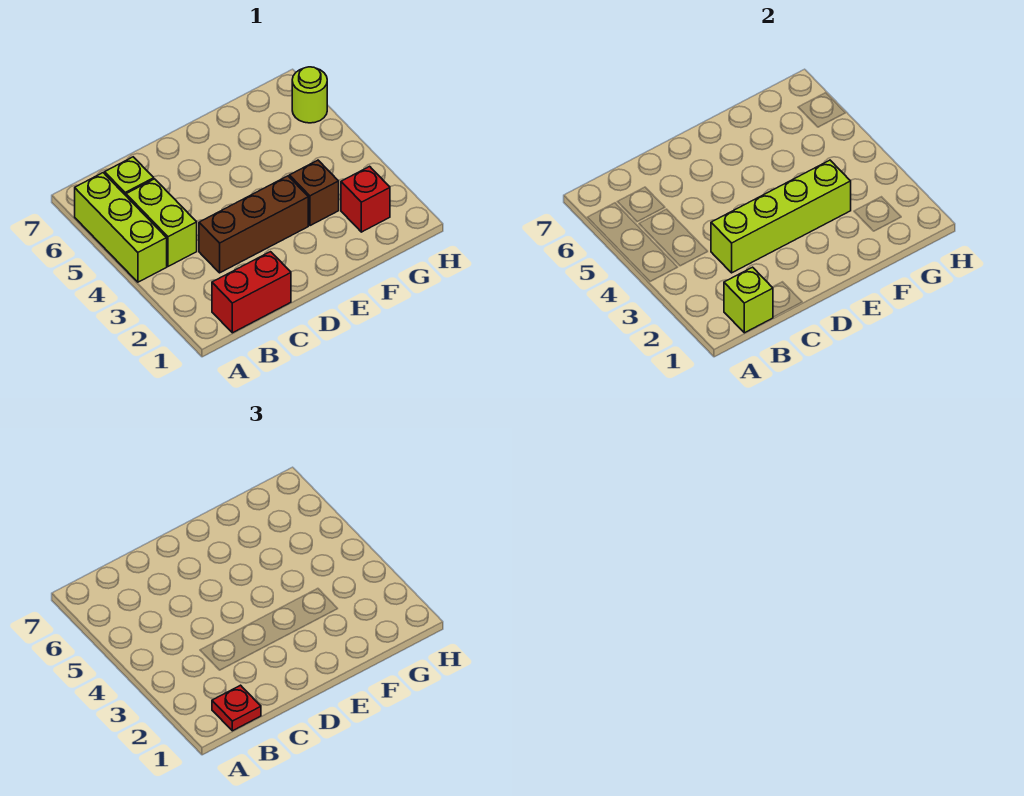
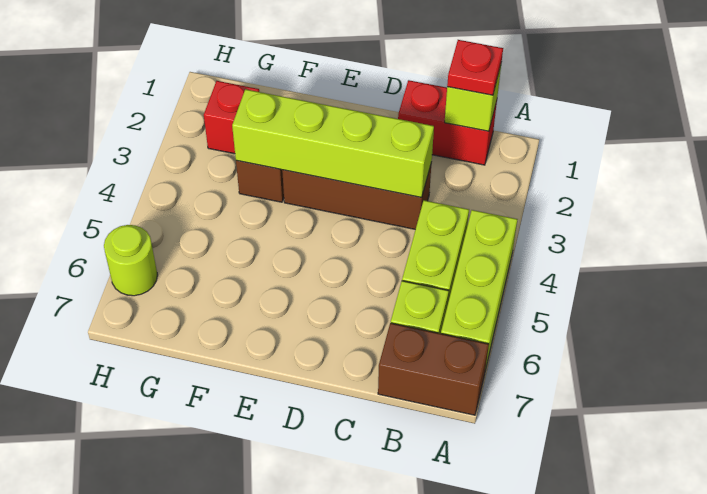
none -> brown 1x2 brick [378,323,489,415]

